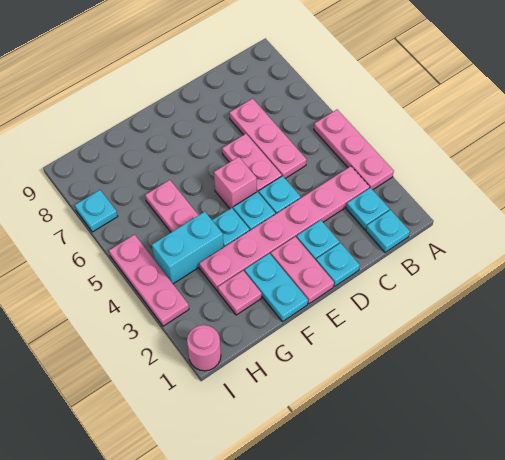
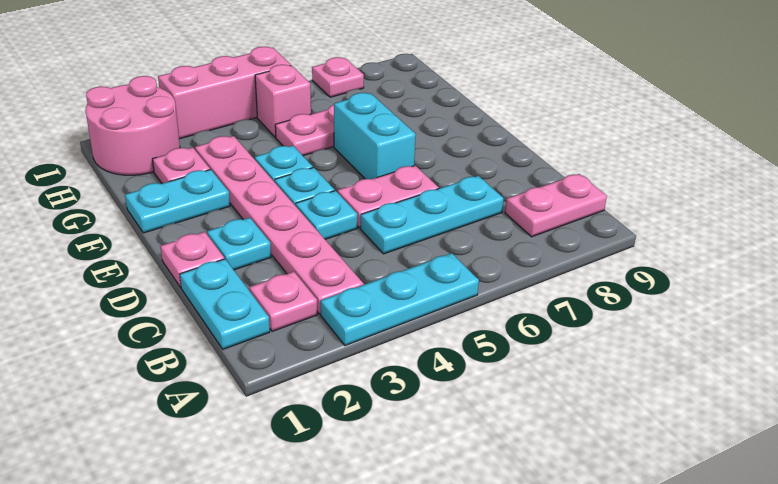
pink 1x3 plate [314,110,394,190] -> cyan 1x3 plate [321,253,479,346]
cyan 1x1 plate [366,210,410,253] -> cyan 1x2 plate [180,259,270,349]
cyan 1x1 plate [346,188,390,230] -> pink 1x1 plate [249,272,317,331]
pink 1x3 plate [229,99,307,178] -> cyan 1x3 plate [360,176,504,254]
cyan 1x1 plate [316,243,360,286] -> pink 1x1 plate [160,232,224,287]
pink 1x2 plate [271,237,334,304] -> pink 1x2 plate moved to [505,174,607,237]
pink 1x1 brick [214,157,257,209] -> pink 1x1 brick moved to [255,65,311,137]
cyan 1x2 brick [152,212,223,284] -> cyan 1x2 brick moved to [334,93,416,179]
pink 1x1 round brick [187,325,221,371] -> pink 2x2 round brick [85,76,180,175]
pink 1x3 plate [109,235,189,326] -> pink 1x3 brick [158,47,291,139]
cyan 1x1 plate [75,190,118,232] -> pink 1x1 plate [312,57,364,97]

